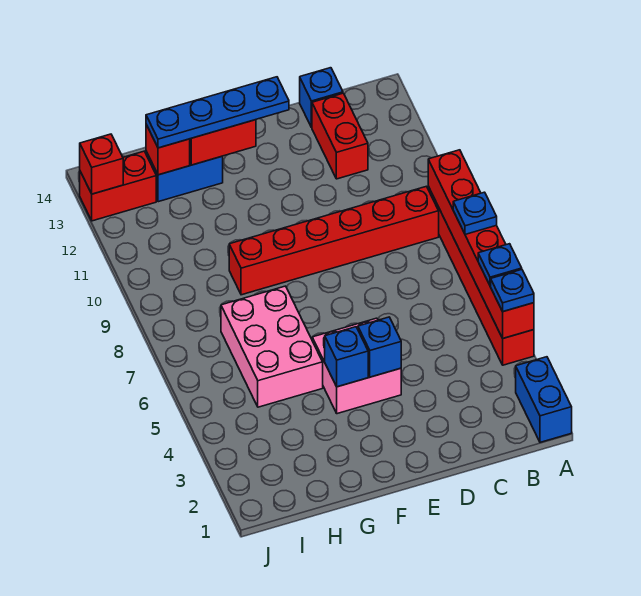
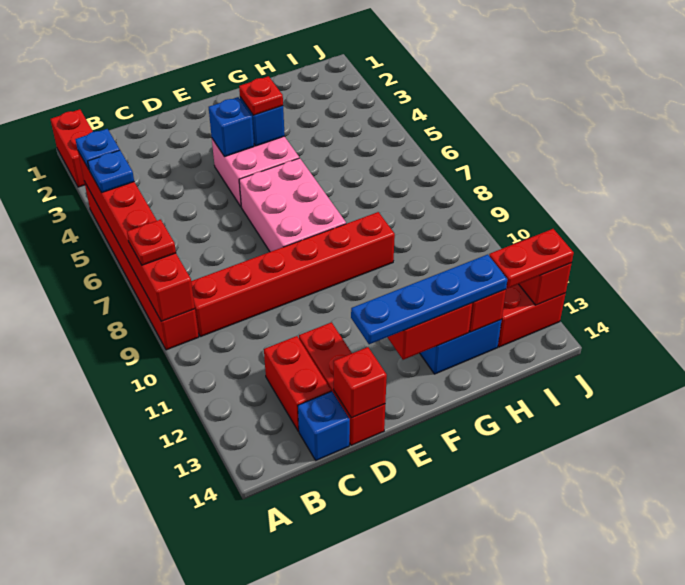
blue 1x2 brick [516,357,572,442] -> red 1x2 brick [51,109,93,187]
blue 1x1 plate [453,192,497,234] -> none
none -> red 1x1 plate [127,219,176,265]
none -> red 1x3 brick [299,322,385,445]
none -> red 1x1 brick [334,347,387,418]
none -> red 1x1 plate [239,76,283,115]
pink 2x3 brick [221,286,323,407] -> pink 2x3 brick moved to [239,158,346,252]
none -> red 1x2 plate [489,229,574,288]

